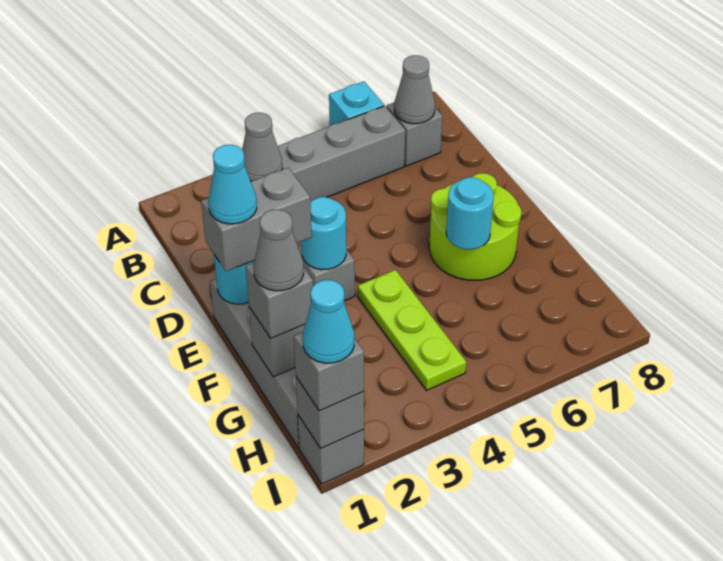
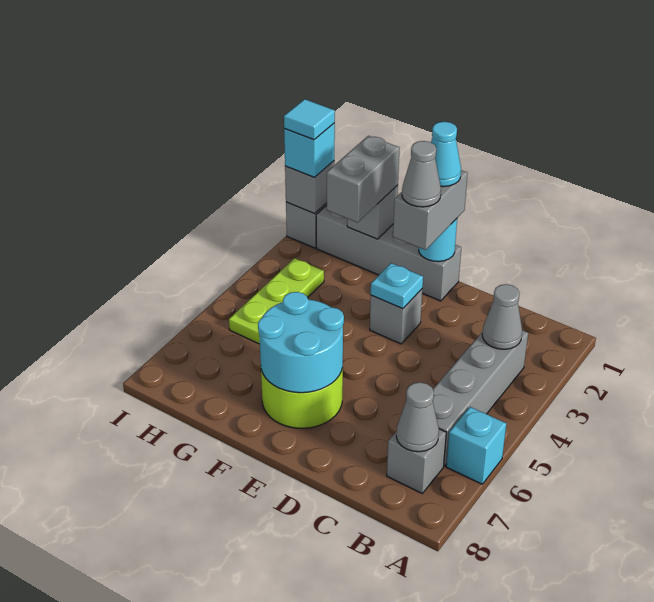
cyan 1x1 round brick [302,197,346,270] -> cyan 1x1 plate [371,263,423,309]
lime 1x3 plate [358,270,466,391] -> lime 1x3 plate turned to [229,258,324,344]
cyan 1x1 round brick [446,177,494,249] -> cyan 2x2 round brick [258,292,344,393]
grey 1x1 brick [246,262,313,338] -> grey 1x2 brick [327,136,399,222]
grey 1x1 cone [254,210,304,291] -> grey 1x1 cone moved to [402,141,441,207]
grey 1x1 brick [294,332,364,411] -> cyan 1x1 brick [284,123,335,178]
cyan 1x1 cone [303,280,354,363] -> cyan 1x1 tile [284,99,335,140]

